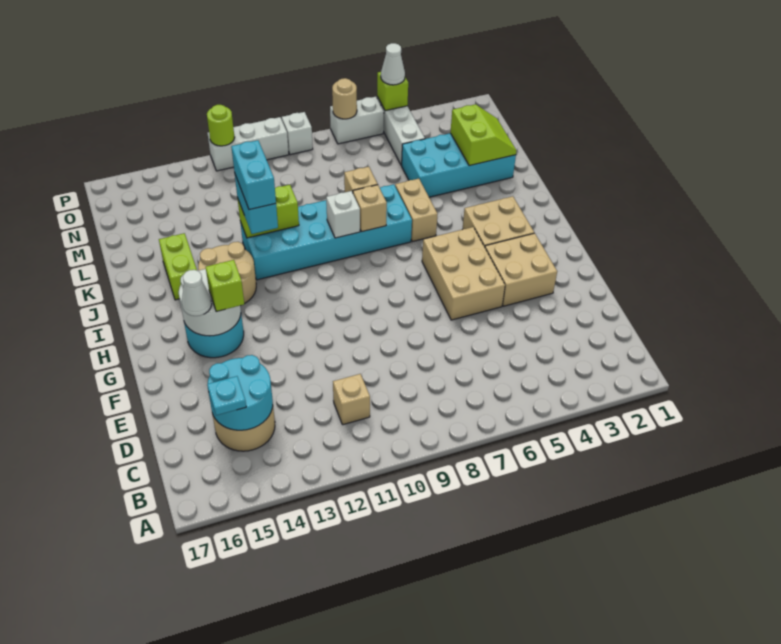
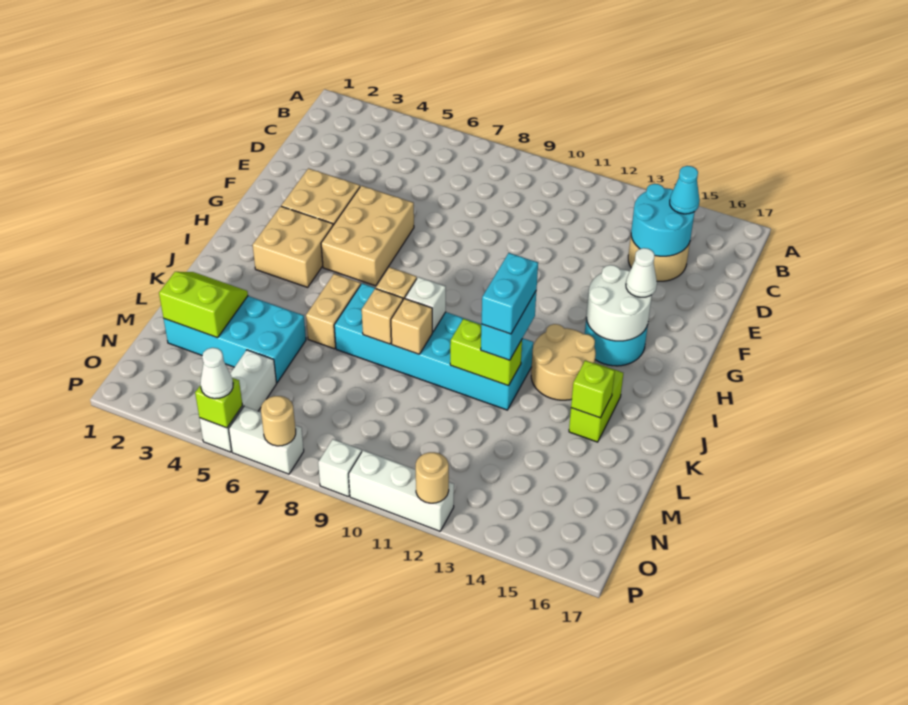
tan 1x1 brick [333,374,370,425] -> tan 1x1 brick moved to [391,299,432,354]
cyan 1x1 plate [207,376,246,415] -> cyan 1x1 cone [670,166,700,214]
lime 1x1 brick [206,260,244,312] -> lime 1x1 brick moved to [571,360,615,418]
lime 2x2 slope [450,104,517,166] -> lime 2x2 slope turned to [159,272,248,338]
lime 1x1 round brick [207,105,235,146] -> tan 1x1 round brick [416,452,449,503]

